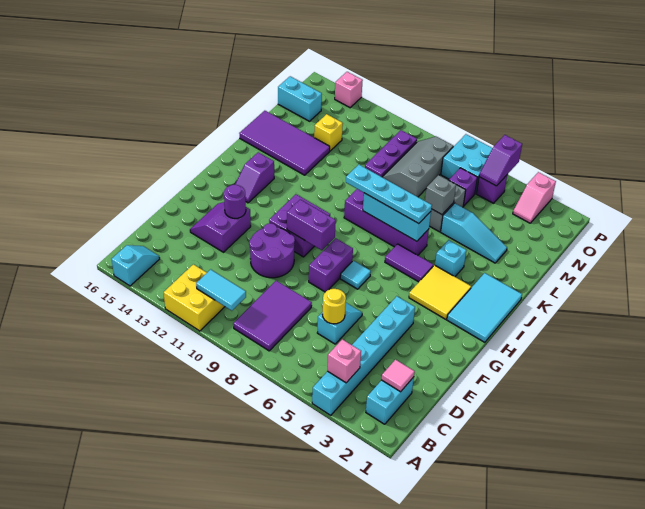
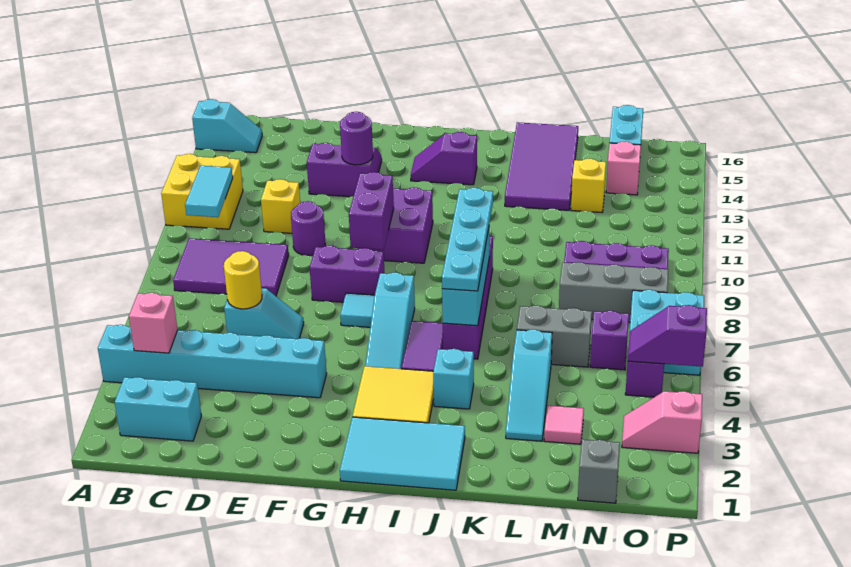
pink 1x1 tile [382,360,415,392] -> pink 1x1 tile moved to [544,406,584,444]
none -> yellow 1x1 brick [261,179,300,233]
purple 2x2 round brick [249,223,295,278] -> purple 1x1 round brick [291,201,326,256]
none -> cyan 1x3 slope [365,272,415,369]
grey 1x1 brick [425,175,456,215] -> grey 1x1 brick moved to [578,439,620,503]
pink 1x1 brick [335,72,363,108] -> pink 1x1 brick moved to [606,142,641,195]

